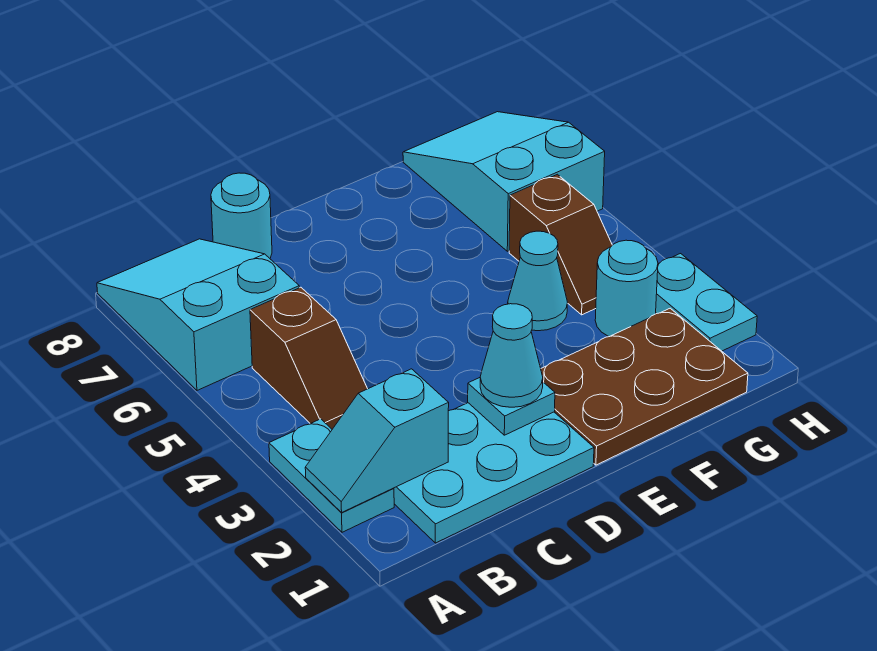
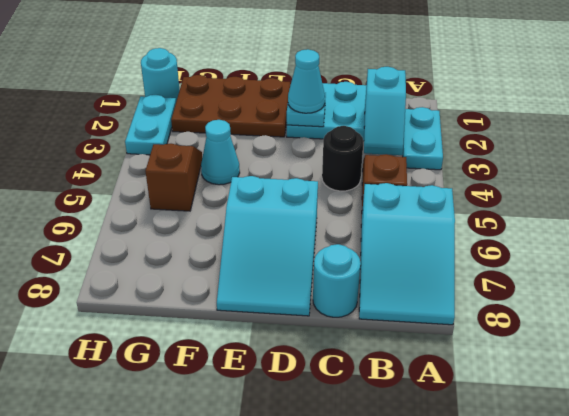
cyan 1x2 slope [305,369,449,512] -> cyan 1x2 slope turned to [364,67,406,155]
none -> black 1x1 round brick [322,126,364,191]
cyan 1x1 round brick [595,240,658,337] -> cyan 1x1 round brick moved to [141,48,180,101]
cyan 2x3 slope [403,112,605,251] -> cyan 2x3 slope moved to [217,176,318,316]

